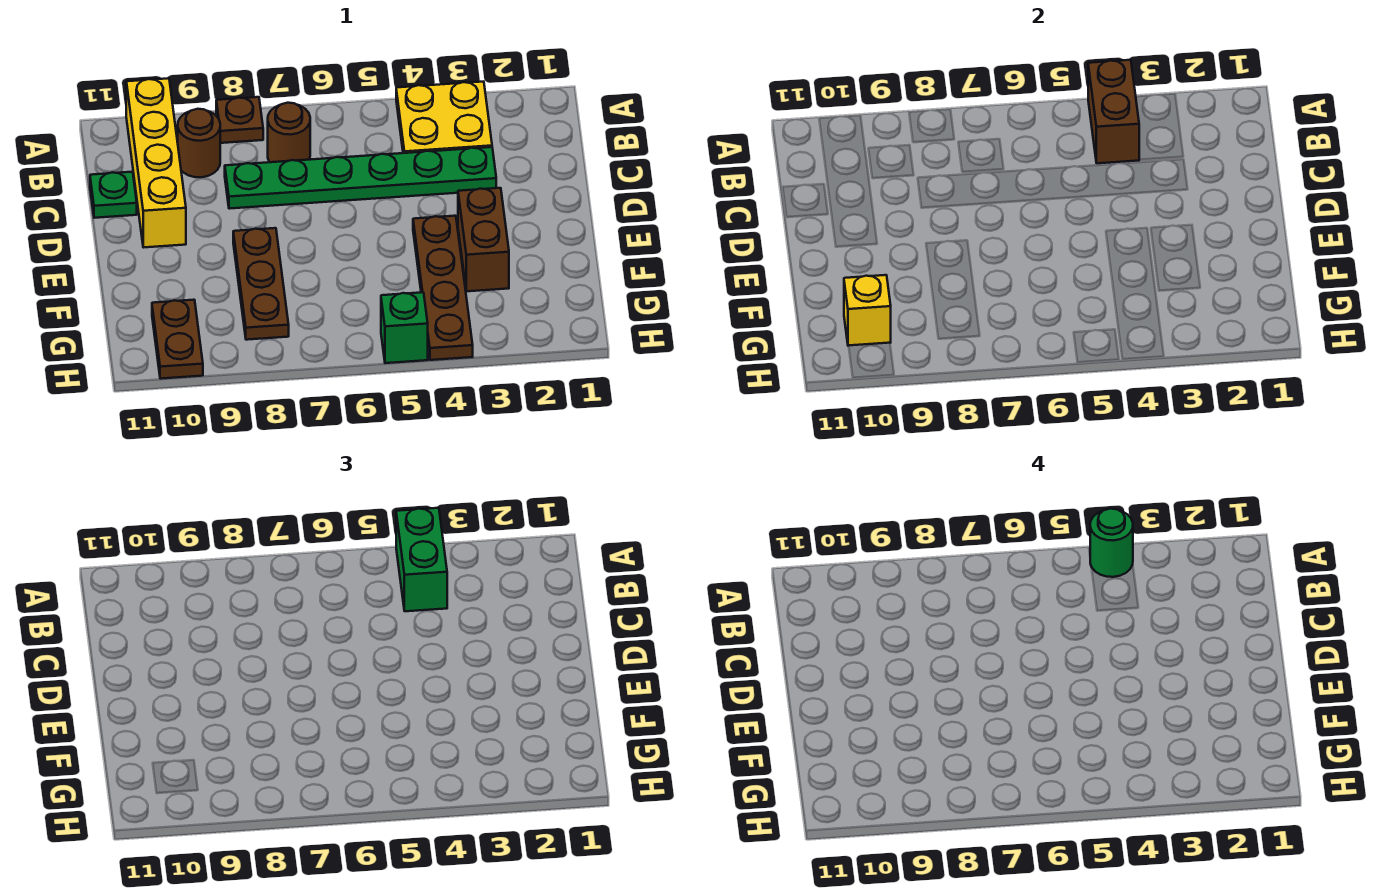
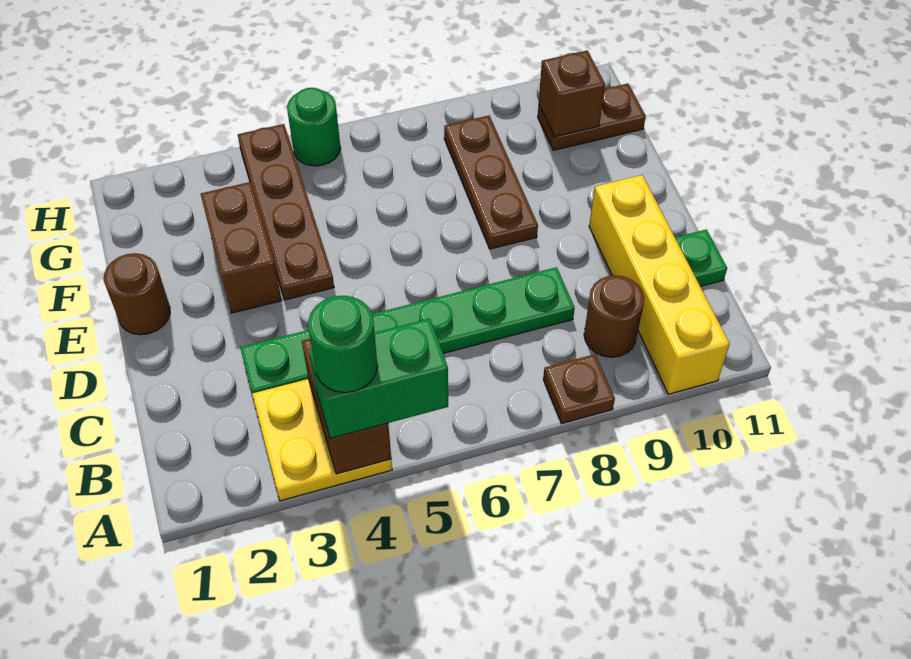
green 1x2 brick [396,508,447,611] -> green 1x2 brick turned to [309,319,448,439]
brown 1x1 round brick [268,103,310,162] -> brown 1x1 round brick moved to [104,253,170,335]
brown 1x2 plate [152,300,203,379] -> brown 1x2 plate turned to [538,84,646,150]
yellow 1x1 brick [844,275,891,346] -> brown 1x1 brick [539,50,605,137]
green 1x1 brick [381,292,428,363] -> green 1x1 round brick [287,88,341,166]

